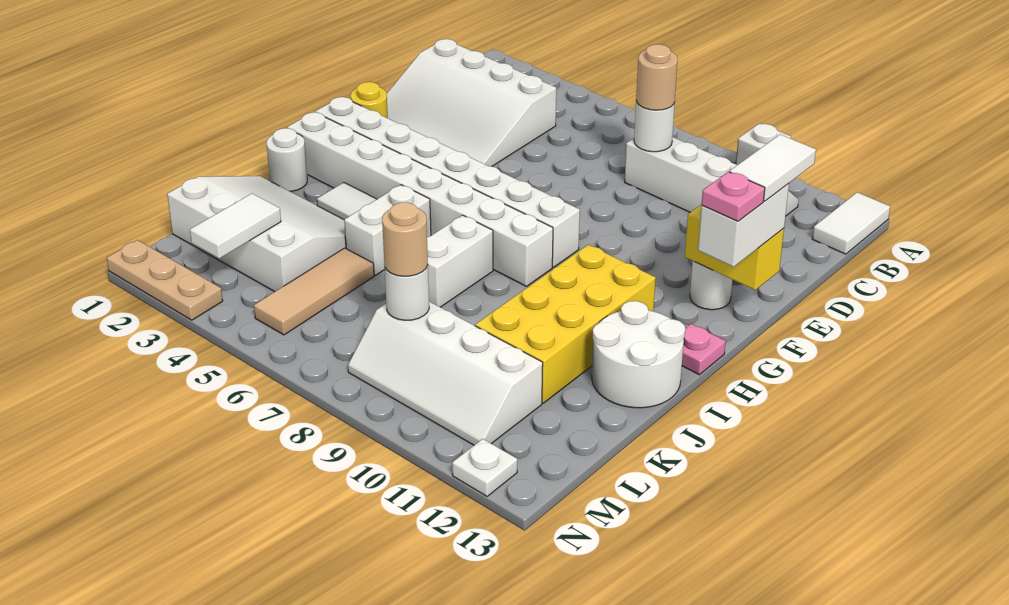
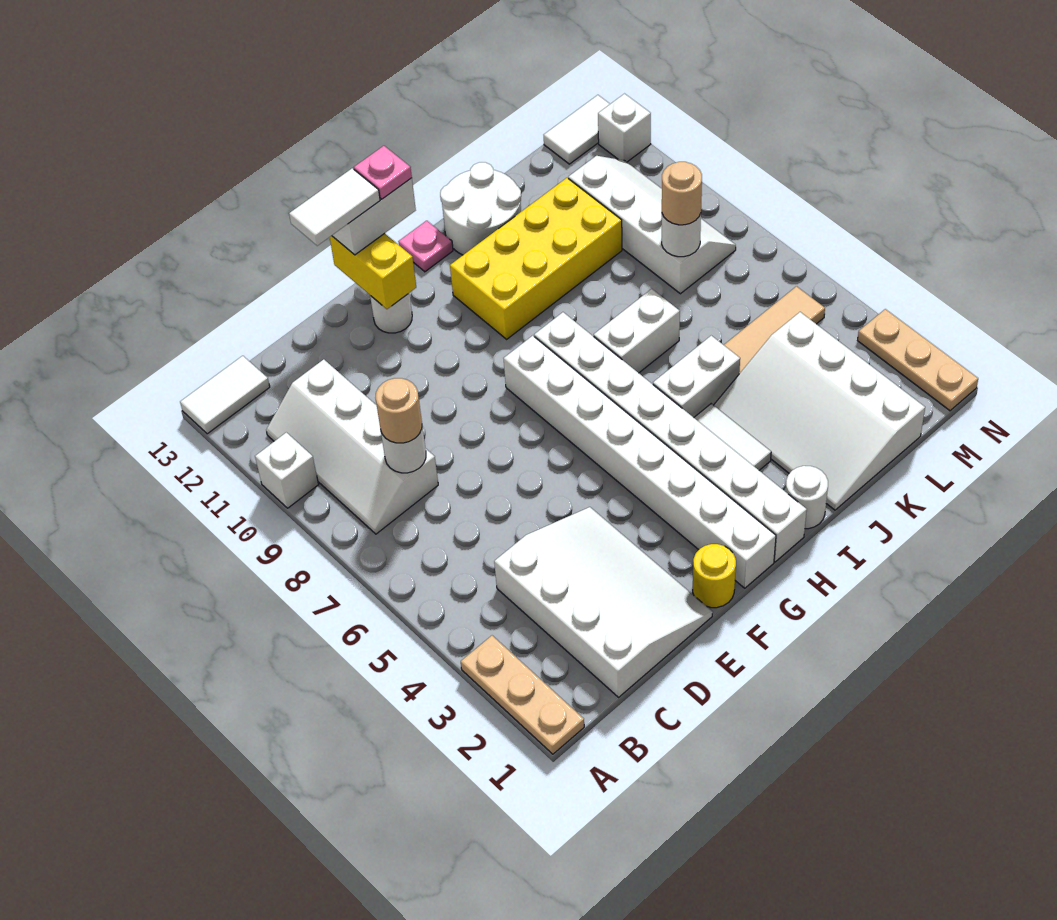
none -> tan 1x3 plate [461,636,584,754]
white 1x2 tile [190,194,281,258] -> white 1x2 tile moved to [544,95,610,164]
white 1x1 plate [452,439,517,496] -> white 1x1 brick [598,94,651,162]

